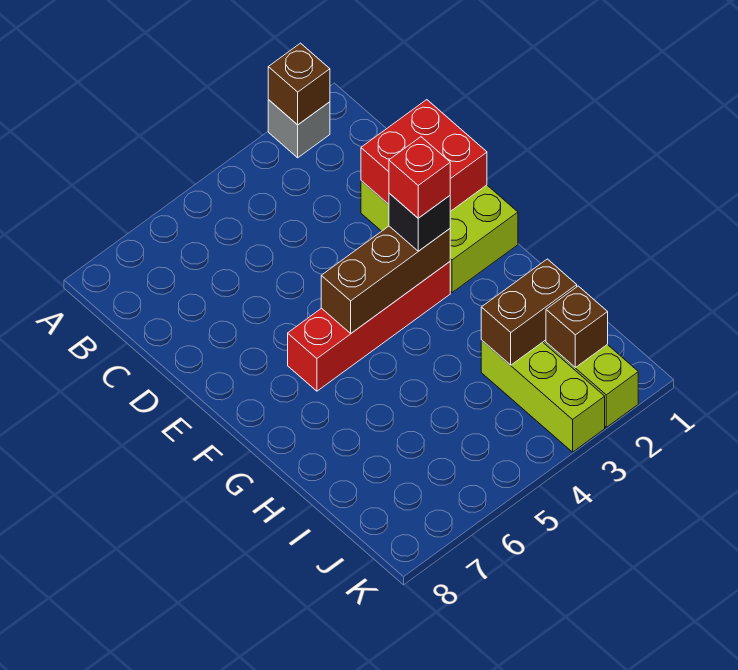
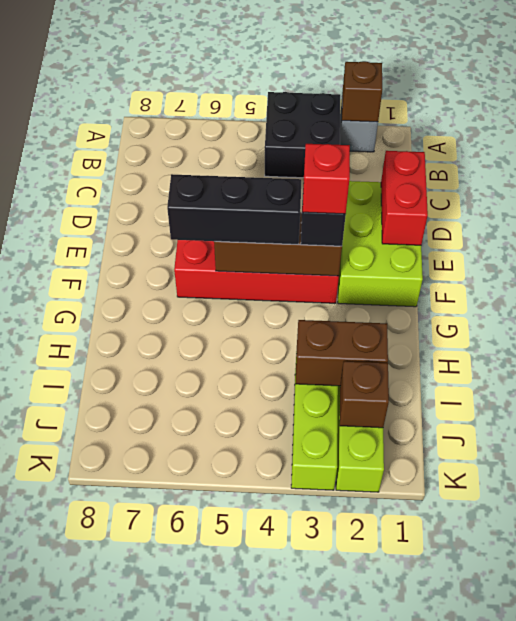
none -> black 2x2 brick [265,92,340,178]
red 2x2 brick [361,100,487,211] -> red 1x2 brick [381,151,428,245]
none -> black 1x3 brick [167,174,301,244]

